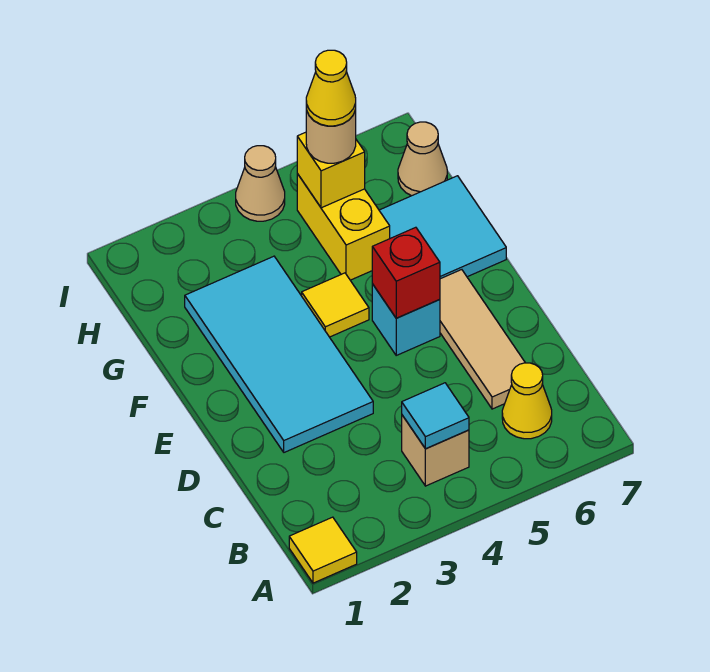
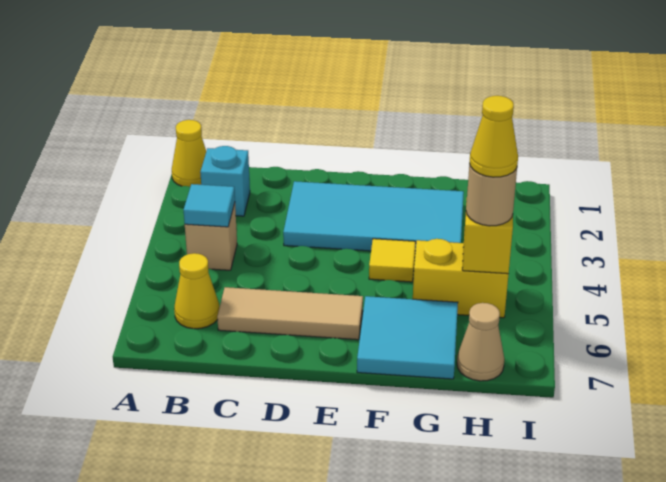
yellow 1x1 tile [289,517,357,583] -> yellow 1x1 cone [172,120,206,187]
cyan 1x1 brick [372,284,440,355] -> cyan 1x1 brick moved to [200,146,250,216]
red 1x1 brick [372,227,440,318] -> none
tan 1x1 cone [236,146,285,221] -> none

